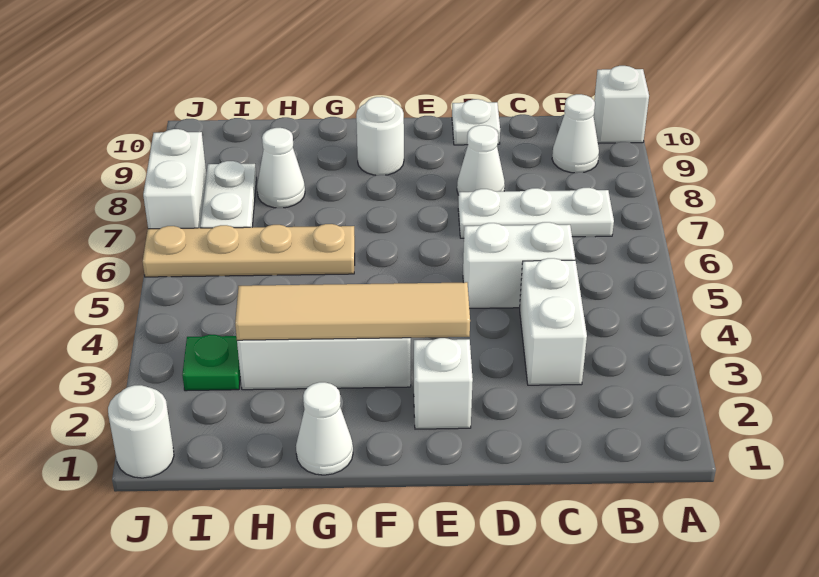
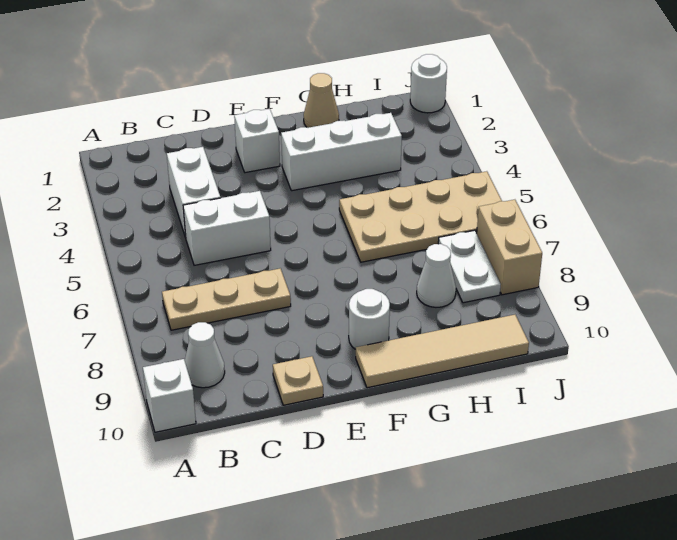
white 1x3 plate [458,188,614,238] -> tan 1x3 plate [162,268,291,330]
white 1x1 cone [457,125,505,195] -> none
white 1x1 plate [452,99,500,145] -> tan 1x1 plate [273,356,323,405]
tan 1x4 tile [235,282,470,340] -> tan 1x4 tile moved to [356,315,529,388]
white 1x1 cone [296,382,353,475] -> tan 1x1 cone [304,73,339,128]
tan 1x4 plate [143,224,355,277] -> tan 2x4 plate [339,171,502,262]
green 1x1 plate [182,335,240,391] -> none
white 1x2 brick [143,129,206,229] -> tan 1x2 brick [477,200,542,295]

